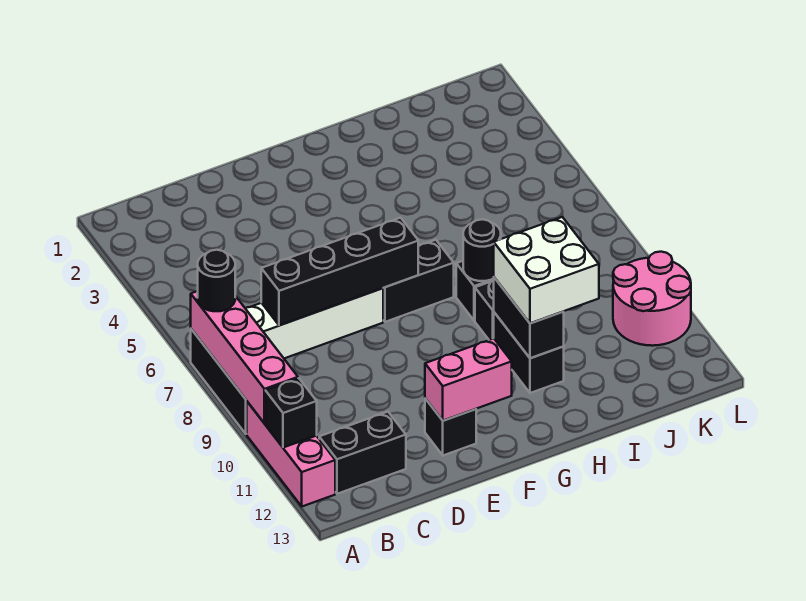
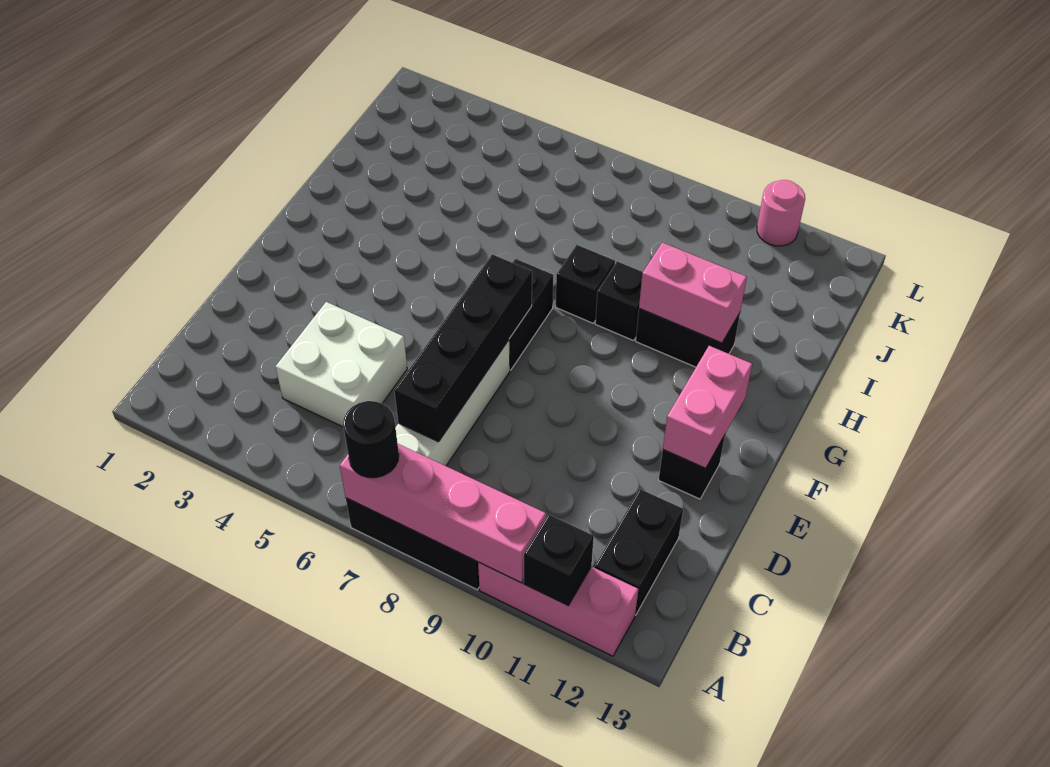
black 1x1 round brick [463,219,501,281] -> none
black 1x2 brick [494,278,564,358] -> pink 1x2 brick [639,243,747,343]
white 2x2 brick [494,217,599,323] -> white 2x2 brick moved to [276,302,407,427]
pink 2x2 round brick [613,252,691,346] -> pink 1x1 round brick [757,180,805,246]

